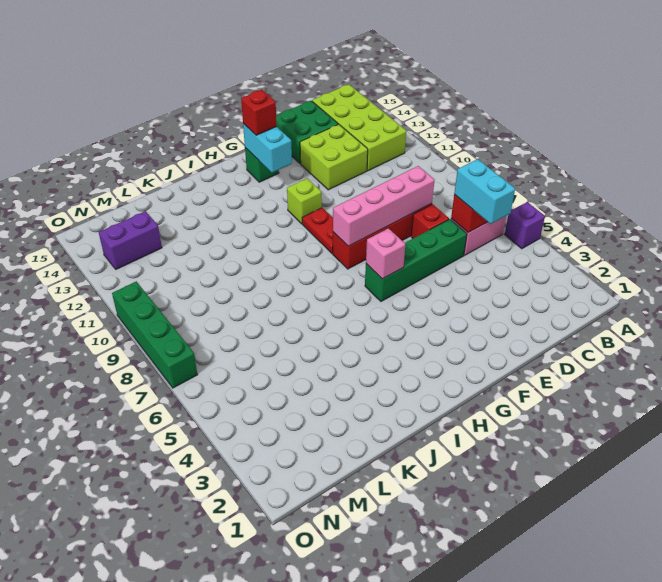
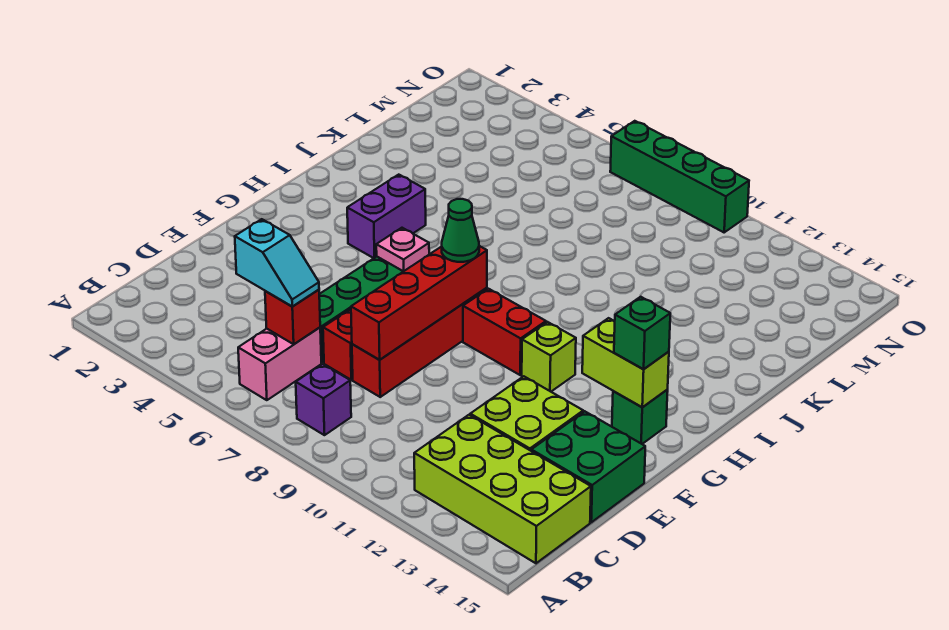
purple 1x1 brick [505,202,545,249] -> purple 1x1 brick moved to [296,364,351,435]
cyan 1x2 brick [454,159,515,224] -> cyan 1x2 slope [235,219,319,307]
pink 1x4 brick [333,166,435,246] -> red 1x4 brick [351,246,487,360]
pink 1x1 brick [366,228,405,279] -> pink 1x1 plate [376,228,429,271]
none -> green 1x1 cone [442,199,479,262]
red 1x2 plate [302,208,333,253] -> red 1x2 brick [463,289,546,375]
cyan 1x2 brick [243,124,292,173] -> lime 1x2 brick [582,318,669,407]
red 1x1 brick [241,90,277,135] -> green 1x1 brick [614,297,670,369]
purple 1x2 brick [99,211,162,269] -> purple 1x2 brick moved to [347,175,426,258]

